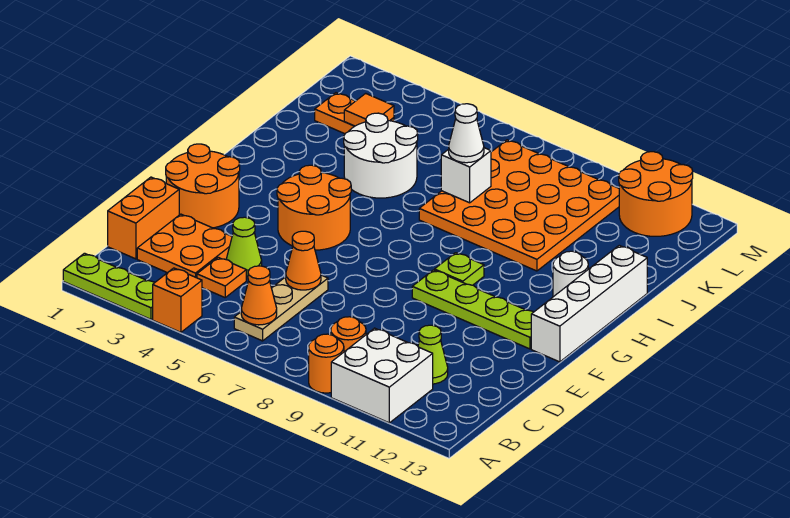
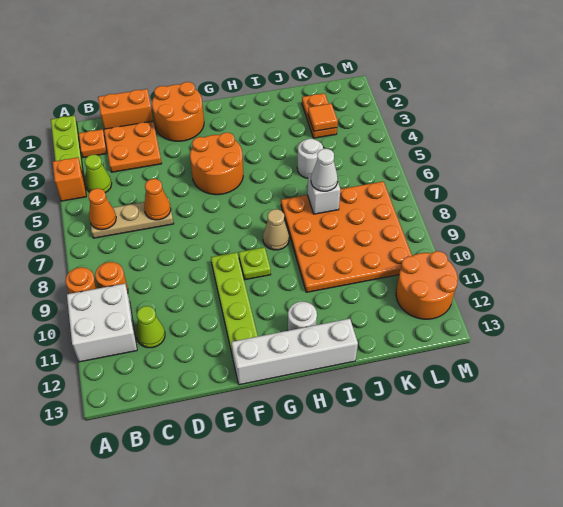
orange 1x1 plate [197,257,246,297] -> orange 1x1 plate moved to [79,129,107,158]
lime 1x1 cone [226,217,262,276] -> lime 1x1 cone moved to [85,155,112,193]
none -> tan 1x1 cone [263,209,289,250]
white 2x2 round brick [344,113,418,198] -> white 1x1 round brick [297,139,323,178]

